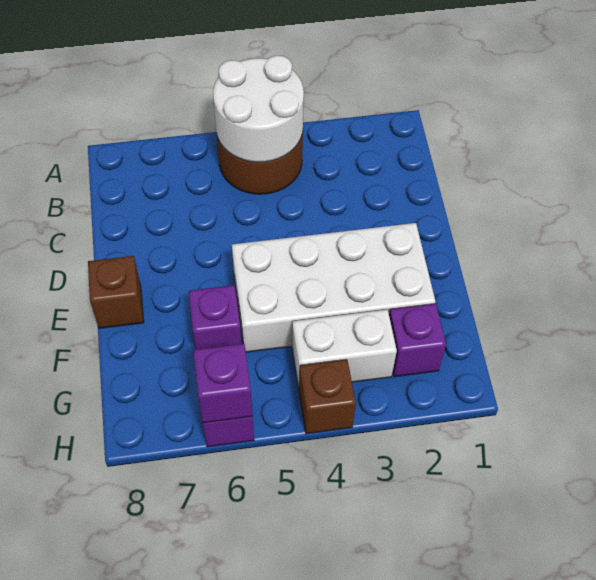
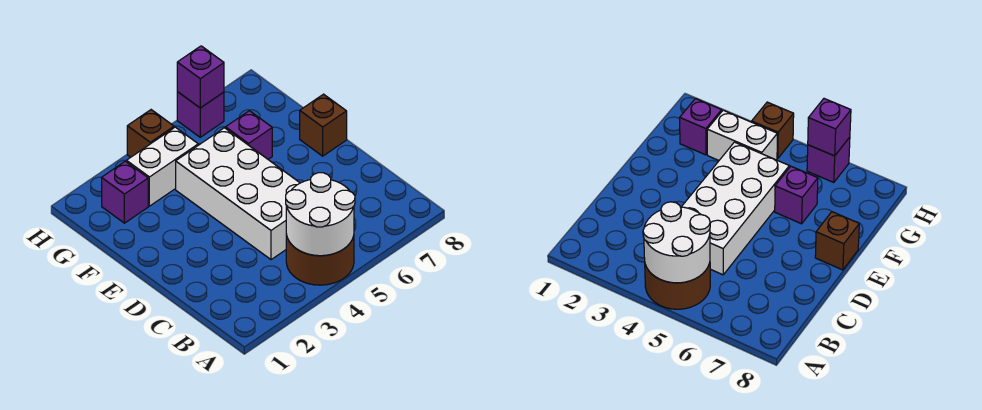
white 2x4 brick [232,223,436,352] -> white 2x4 brick turned to [176,128,300,260]

